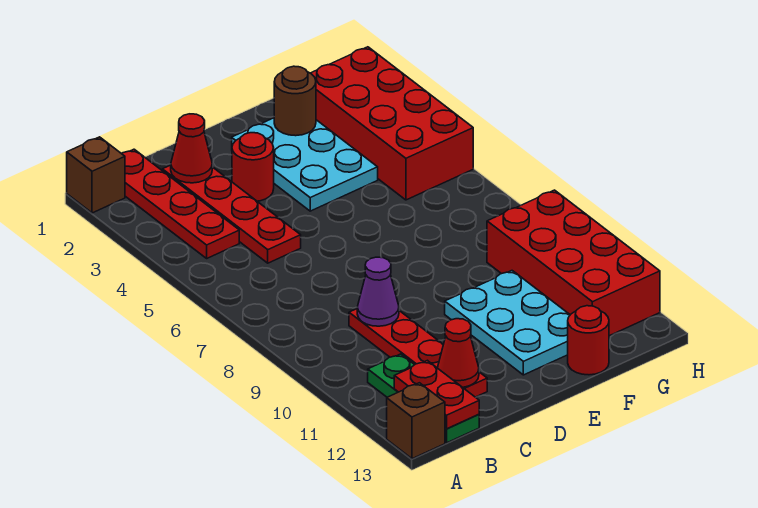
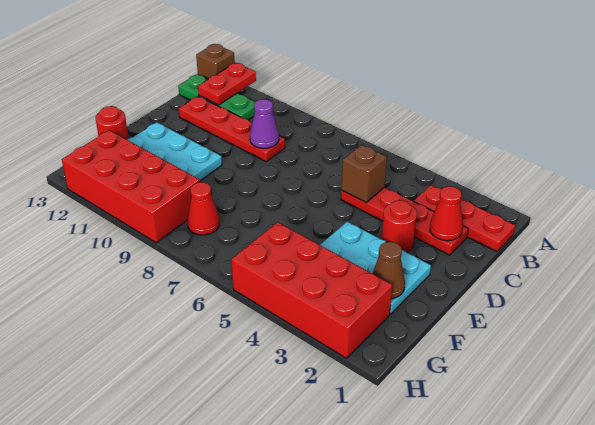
brown 1x1 brick [67,137,125,213] -> brown 1x1 brick moved to [341,145,387,202]
red 1x4 plate [122,149,239,258] -> red 1x3 plate [414,185,515,251]
red 1x2 plate [394,360,479,429] -> red 1x2 plate turned to [198,63,256,105]
red 1x1 cone [438,319,479,387] -> red 1x1 cone moved to [188,182,219,235]
brown 1x1 round brick [274,66,316,136] -> brown 1x1 cone [372,242,405,299]

